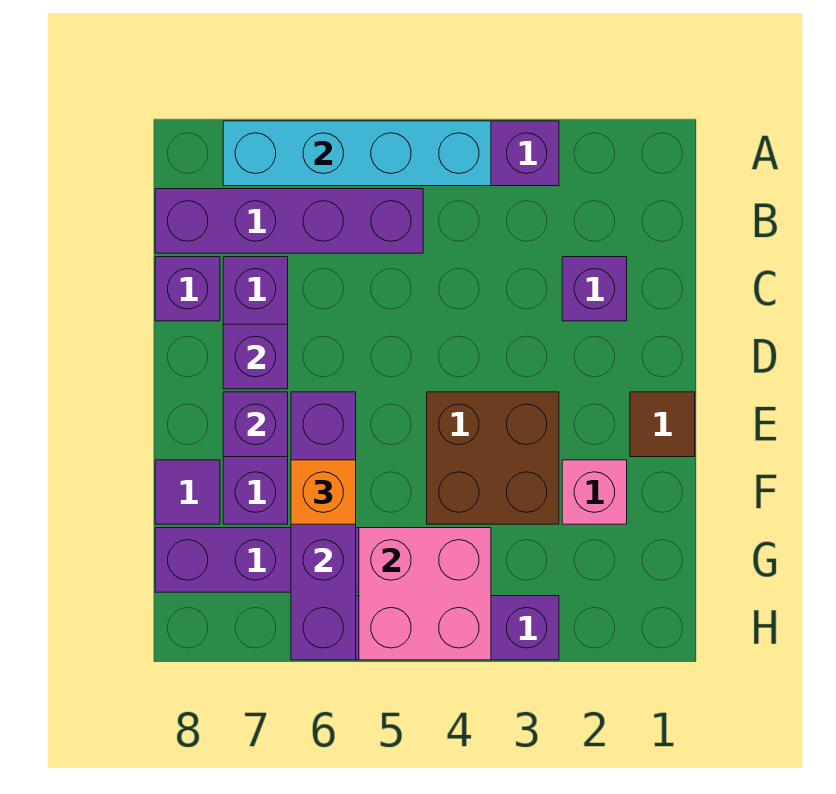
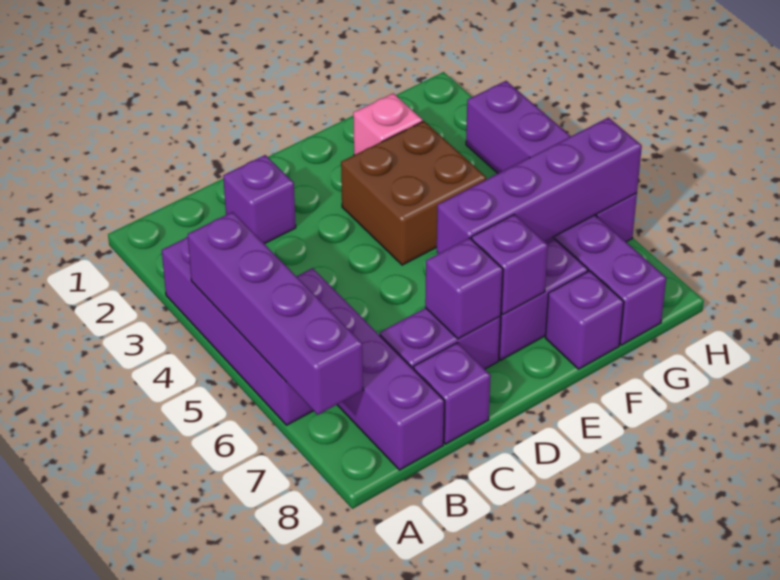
cyan 1x4 brick [223,121,491,186] -> purple 1x4 brick [188,212,363,415]
brown 1x1 tile [630,392,695,457] -> none
orange 1x1 brick [291,460,356,524] -> none
purple 1x1 tile [155,460,220,524] -> purple 1x1 brick [545,271,624,369]
pink 2x2 brick [359,528,491,660] -> none

